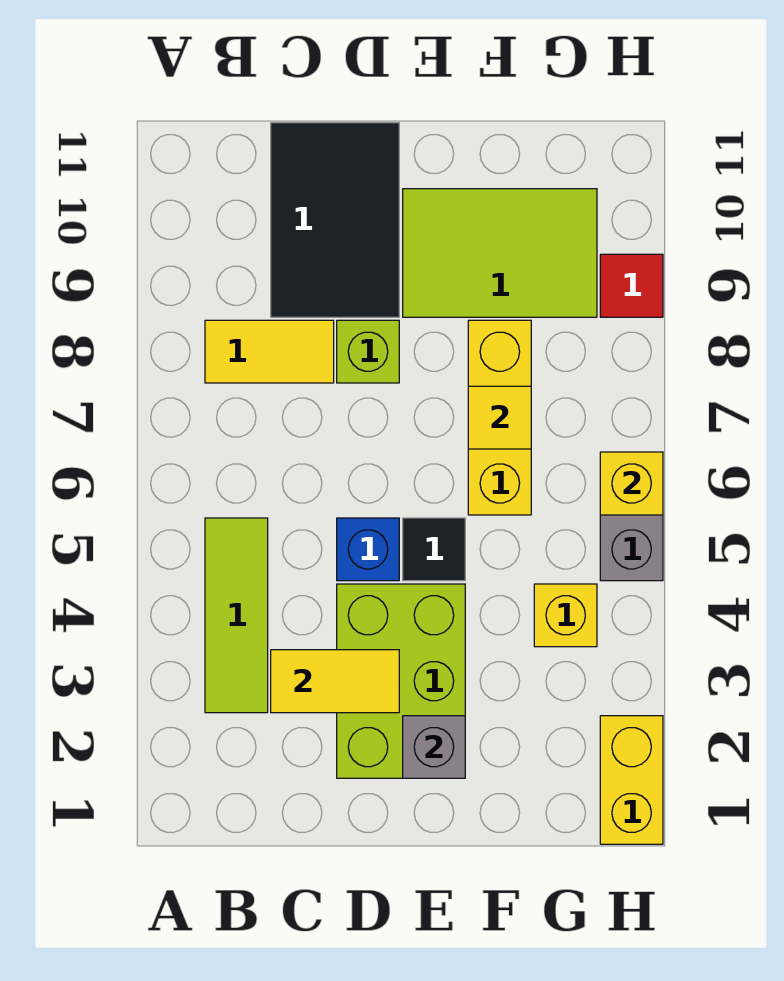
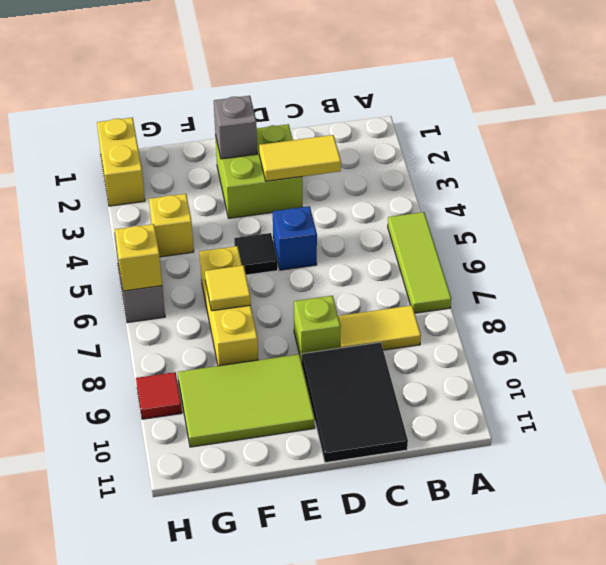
lime 1x3 tile [205,518,268,713] -> lime 1x3 tile moved to [388,212,451,313]
lime 2x3 brick [337,584,465,778] -> lime 2x2 brick [215,124,302,218]

